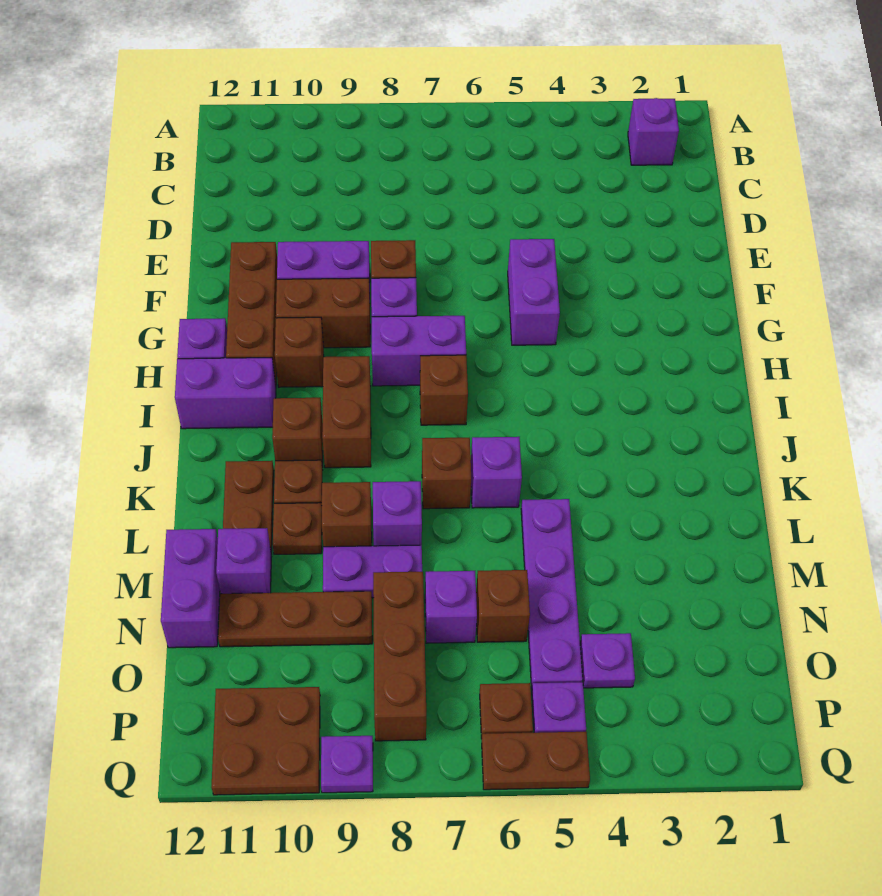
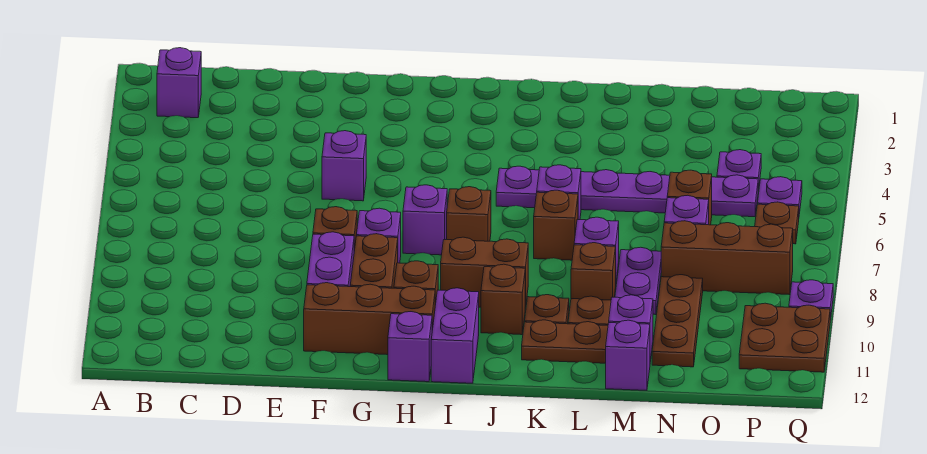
purple 1x2 brick [508,239,560,345] -> purple 1x1 brick [322,131,366,201]
purple 1x2 brick [372,316,466,386] -> purple 1x1 brick [403,185,447,255]
purple 1x4 plate [521,499,583,689] -> purple 1x6 plate [496,166,758,217]
purple 1x2 brick [161,529,220,648] -> purple 1x1 brick [606,320,650,390]
brown 1x2 plate [482,732,590,790] -> none

